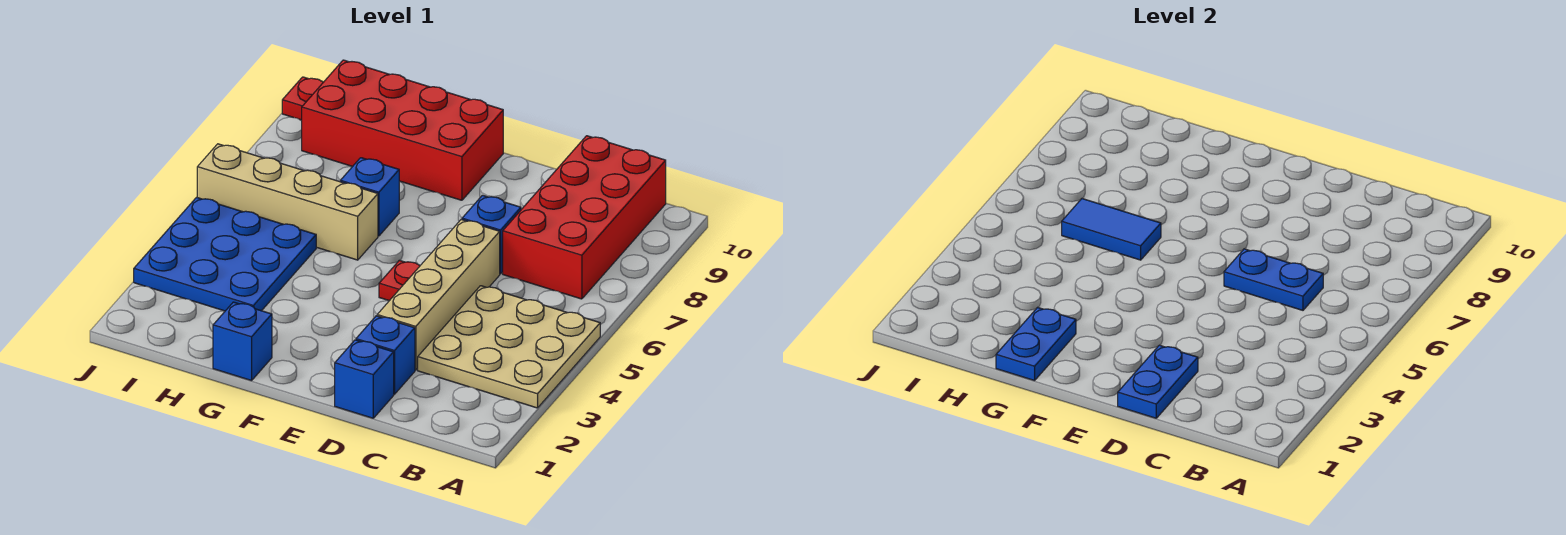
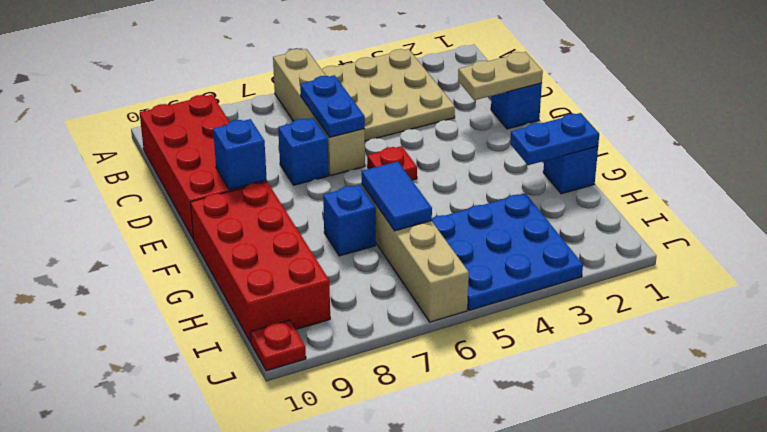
red 2x4 brick [503,136,666,299] -> red 2x4 brick turned to [140,95,267,239]
blue 1x2 plate [1118,345,1198,418] -> tan 1x2 plate [458,52,543,100]
blue 1x1 brick [356,316,415,394] -> blue 1x1 brick moved to [213,119,267,190]
tan 1x4 brick [377,219,500,370] -> tan 1x4 brick turned to [273,49,365,176]

